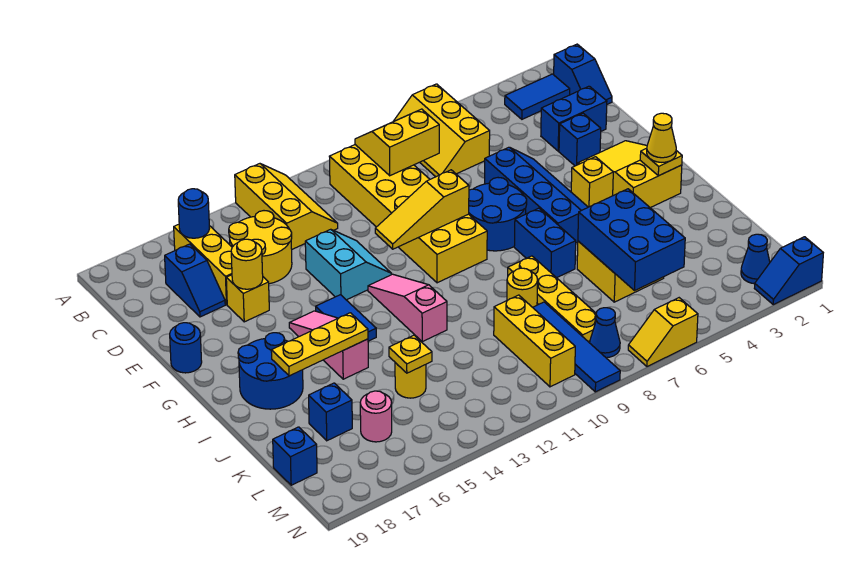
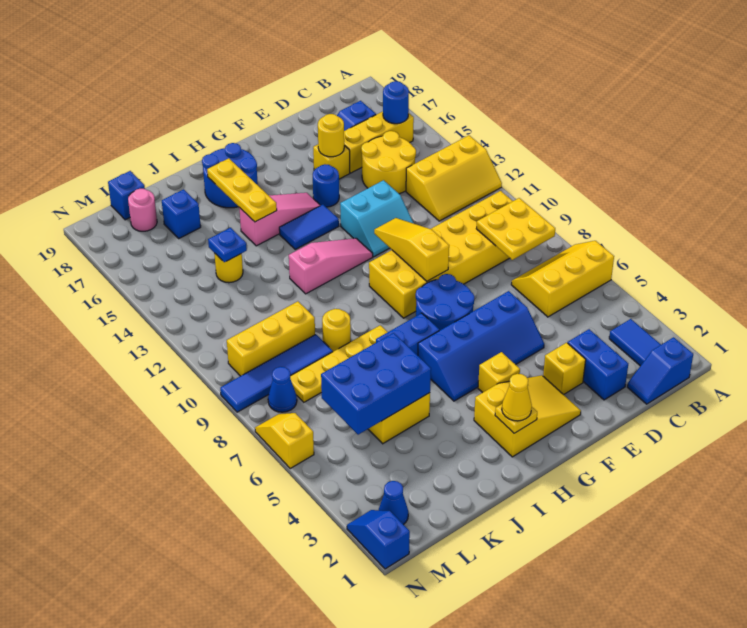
yellow 2x2 slope [355,109,439,176] -> yellow 2x2 plate [476,198,555,260]
blue 1x1 brick [559,113,601,166] -> yellow 1x1 brick [543,343,586,395]
blue 1x1 round brick [170,323,202,373] -> blue 1x1 round brick moved to [313,164,339,207]
yellow 1x1 plate [389,335,432,373] -> blue 1x1 plate [208,228,247,262]
pink 1x1 round brick [360,391,392,442] -> pink 1x1 round brick moved to [128,189,157,231]

